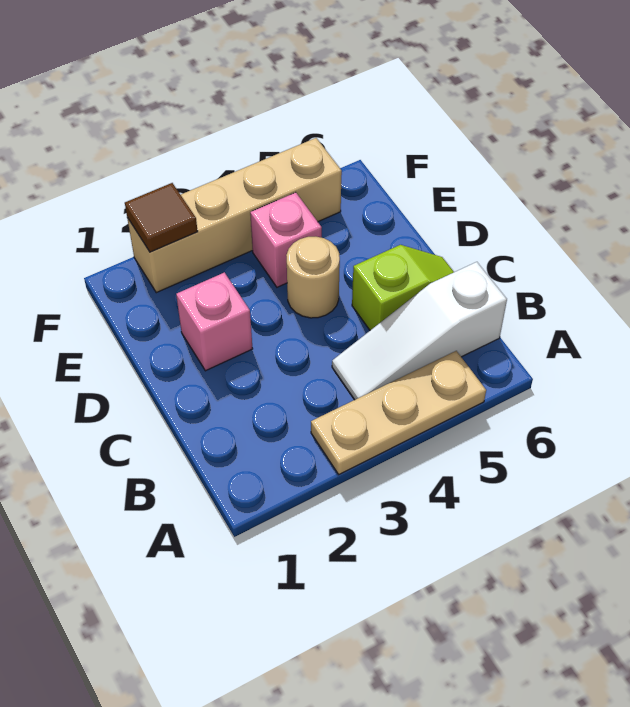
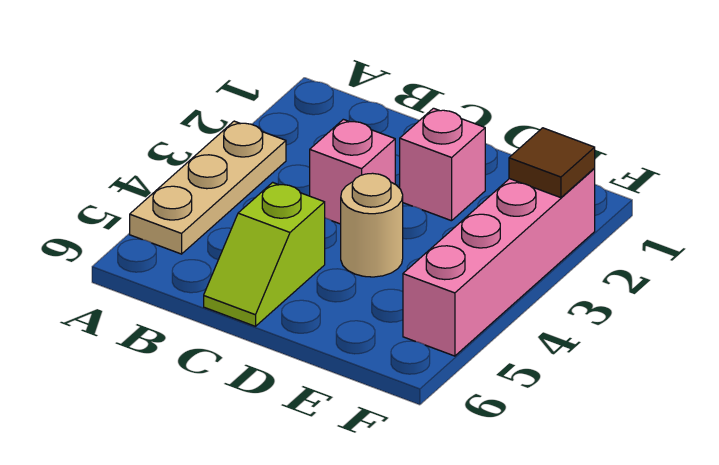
white 1x3 slope [332,262,507,400] -> none
pink 1x1 brick [250,192,322,287] -> pink 1x1 brick moved to [310,119,395,224]
tan 1x4 brick [127,138,342,293] -> pink 1x4 brick [403,169,595,356]

